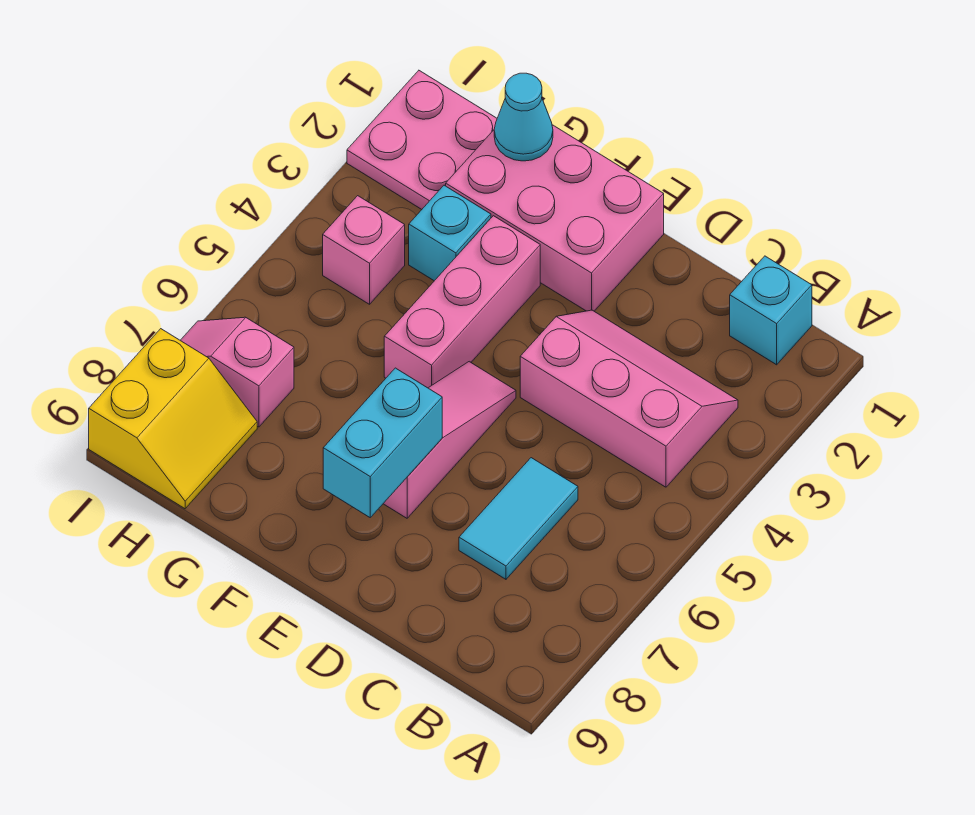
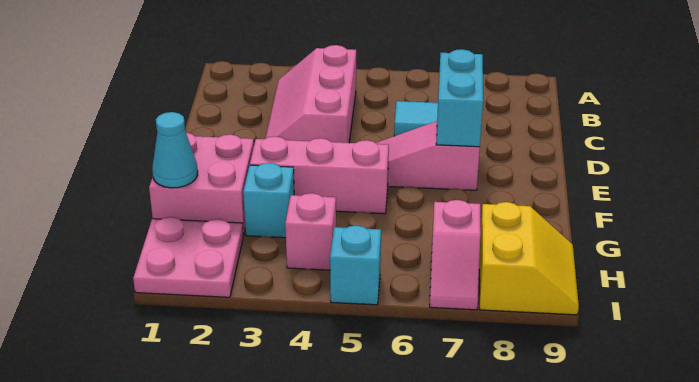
cyan 1x1 brick [730,256,812,365] -> cyan 1x1 brick moved to [330,225,381,305]
pink 2x3 brick [446,125,664,311] -> pink 2x2 brick [149,133,254,235]
cyan 1x2 brick [323,368,442,517] -> cyan 1x2 brick turned to [436,49,483,147]
yellow 2x2 slope [89,329,257,509] -> yellow 2x2 slope turned to [479,202,579,315]

